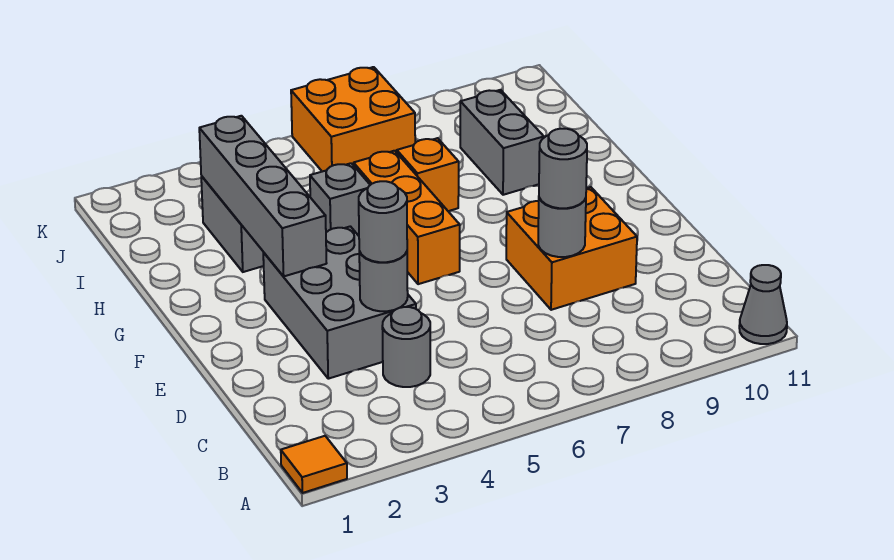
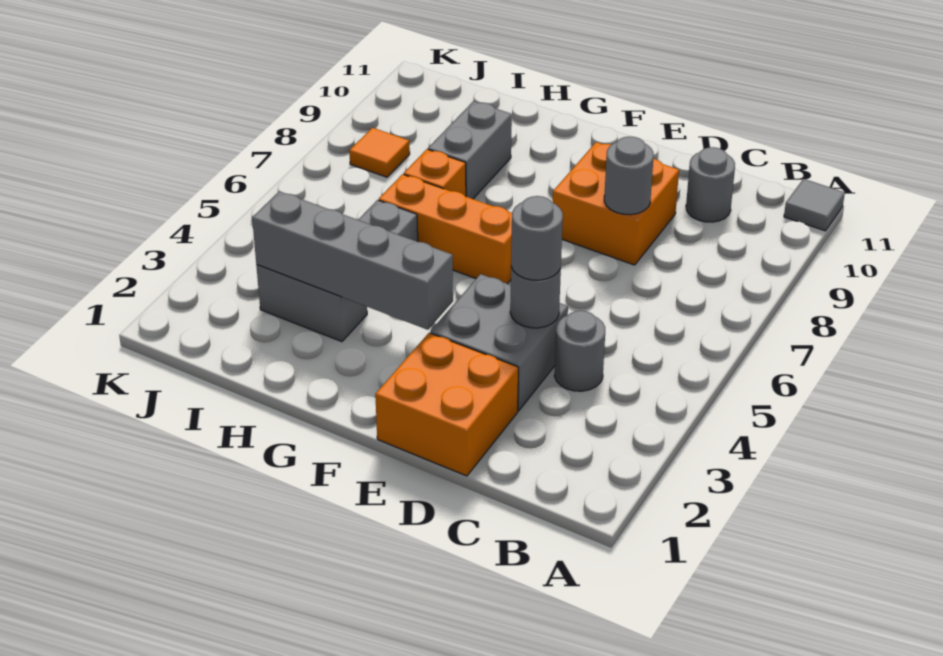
orange 1x1 tile [281,436,347,493] -> orange 1x1 tile moved to [349,128,410,177]
grey 1x1 cone [739,265,787,344] -> grey 1x1 tile [784,179,845,231]
grey 2x3 brick [263,226,416,379] -> grey 2x2 brick [430,274,568,411]
grey 1x1 round brick [539,129,587,208] -> grey 1x1 round brick moved to [686,147,735,222]
grey 1x2 brick [460,90,544,195] -> grey 1x2 brick turned to [428,101,512,199]
orange 2x2 brick [291,67,415,172] -> orange 2x2 brick moved to [375,333,518,476]

